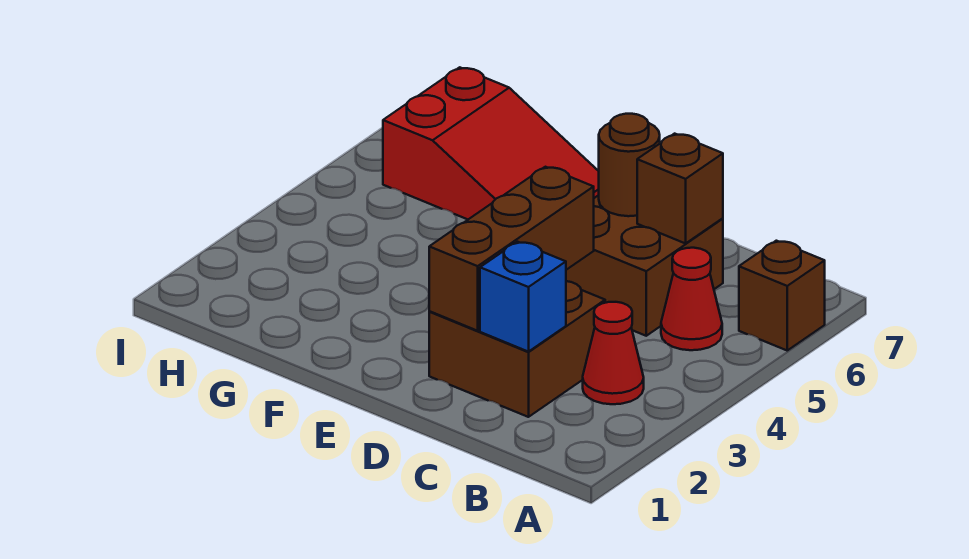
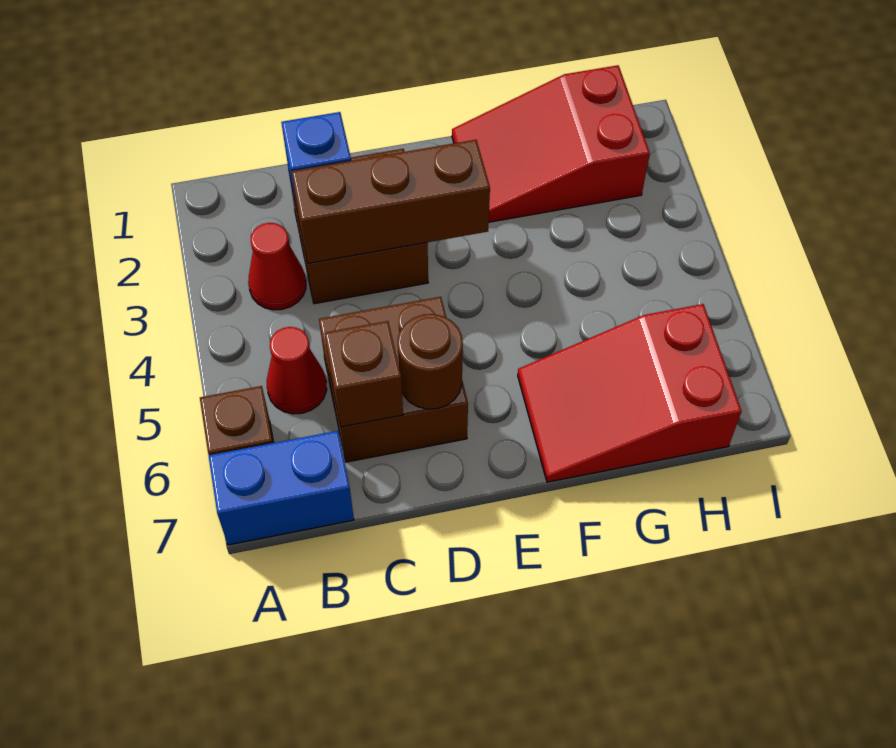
none -> blue 1x2 brick [208,431,354,545]
brown 1x3 brick [429,167,594,331] -> brown 1x3 brick turned to [291,140,490,263]
none -> red 2x3 slope [452,65,650,222]

